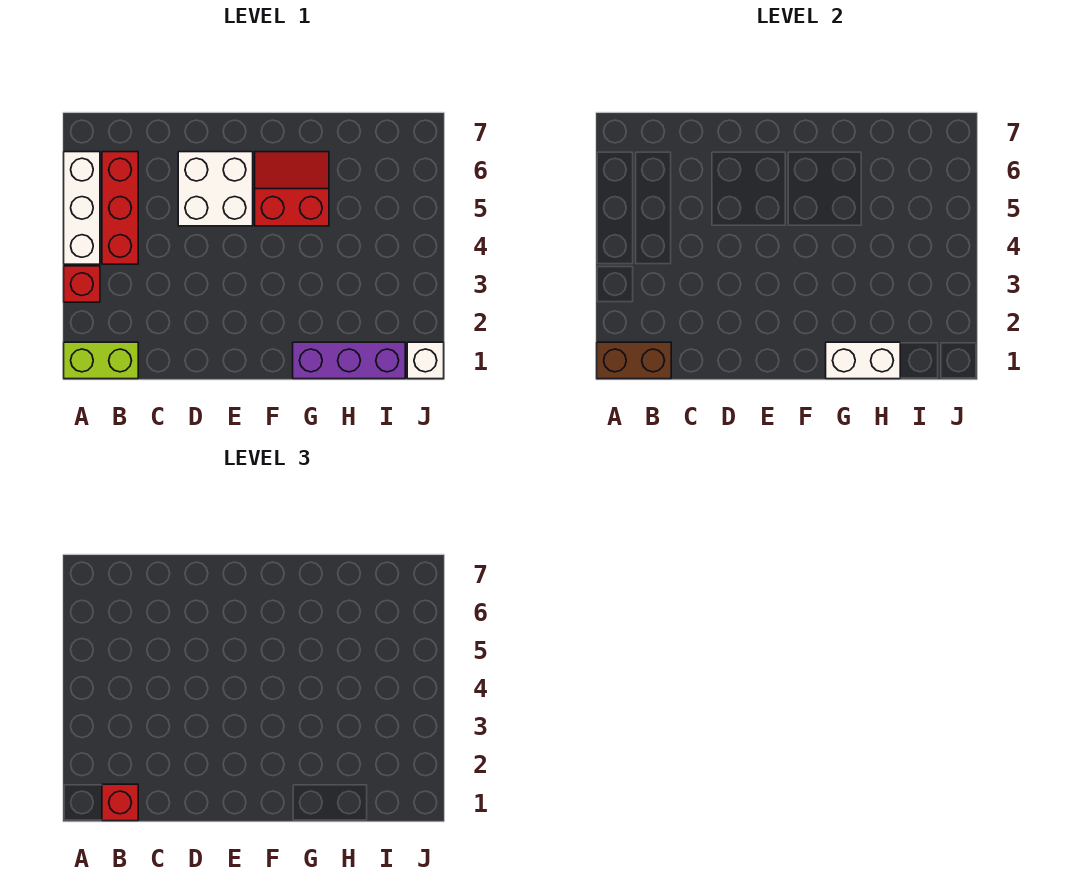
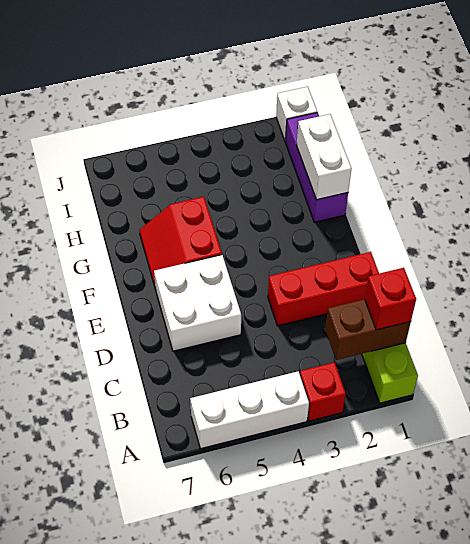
brown 1x2 brick [597,342,671,379] -> brown 1x2 brick turned to [325,299,411,360]
red 1x3 brick [102,152,138,264] -> red 1x3 brick moved to [268,252,379,326]

